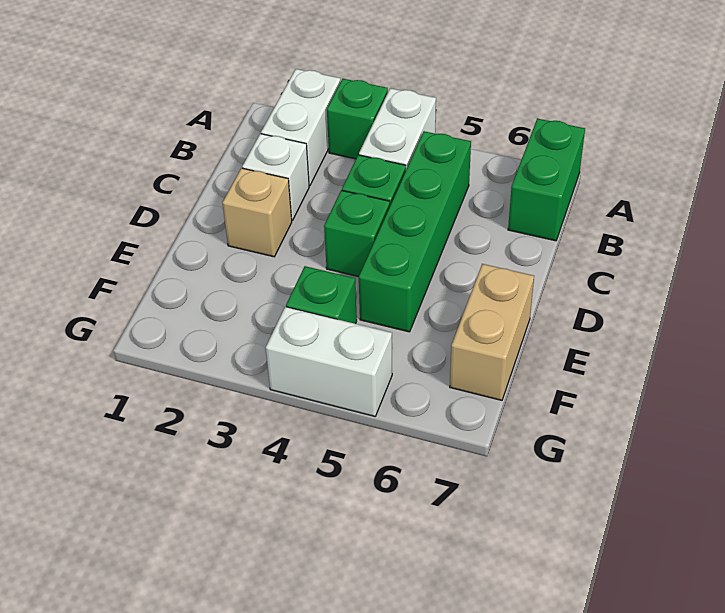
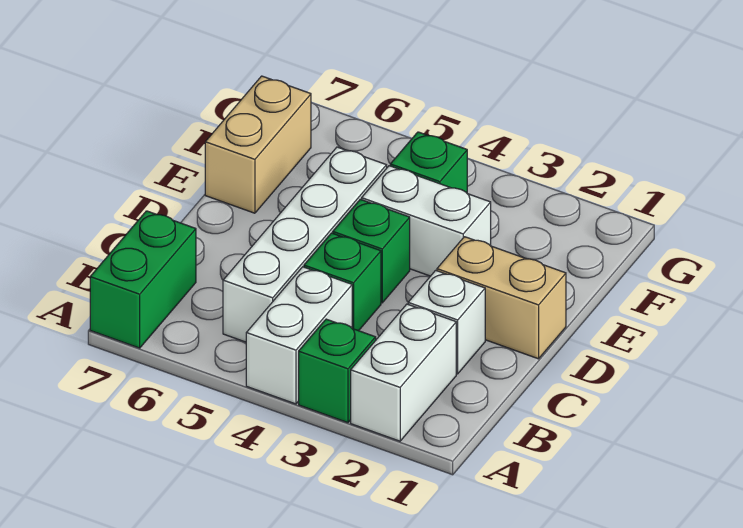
green 1x4 brick [359,131,471,332] -> white 1x4 brick [223,147,387,342]
tan 1x1 brick [222,168,292,257] -> tan 1x2 brick [437,237,566,359]
white 1x2 brick [266,307,392,416] -> white 1x2 brick moved to [362,166,491,276]

